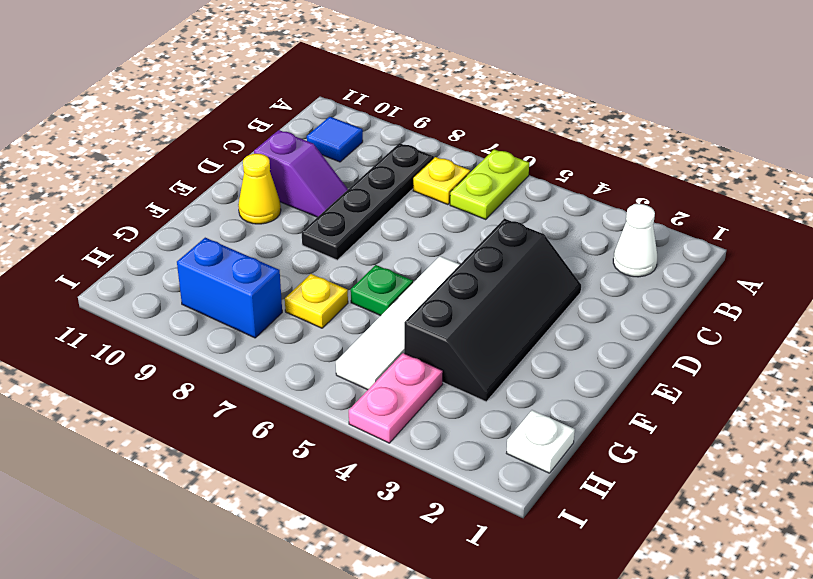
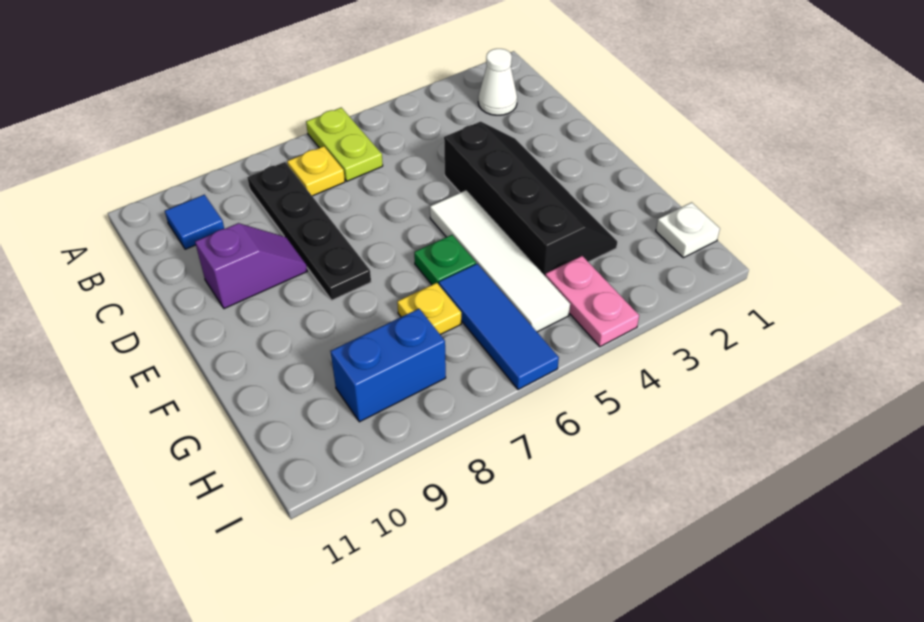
yellow 1x1 cone [238,154,281,224] -> none
none -> blue 1x3 tile [439,264,559,390]

